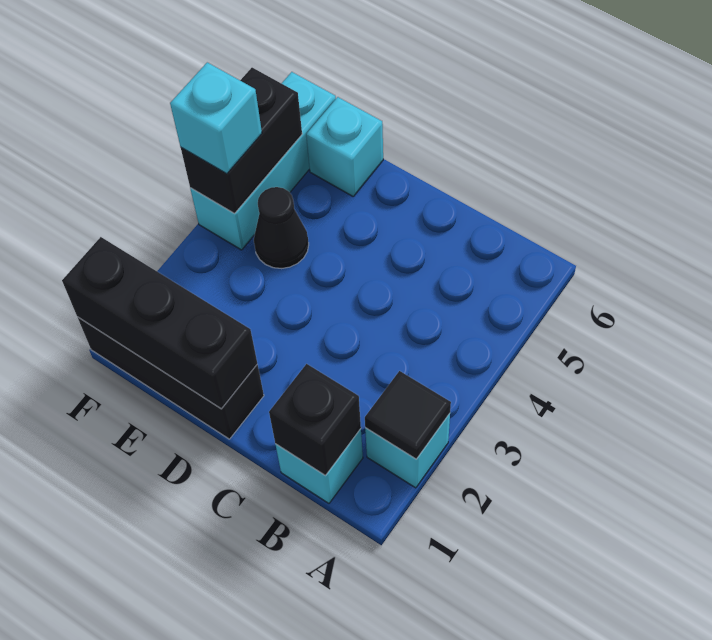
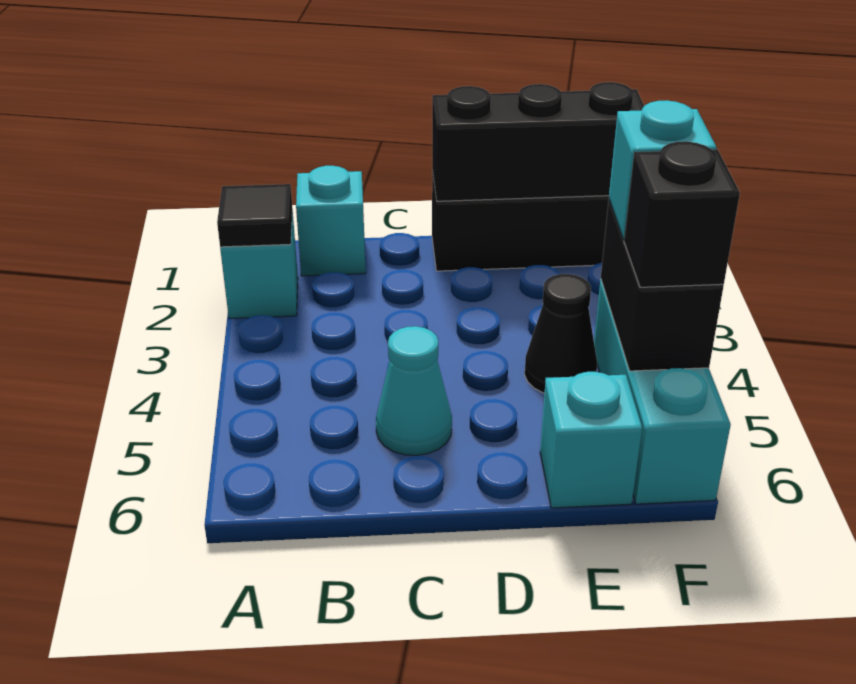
black 1x1 brick [269,364,361,476] -> black 1x1 brick moved to [624,141,740,287]
none -> cyan 1x1 cone [376,326,452,455]

